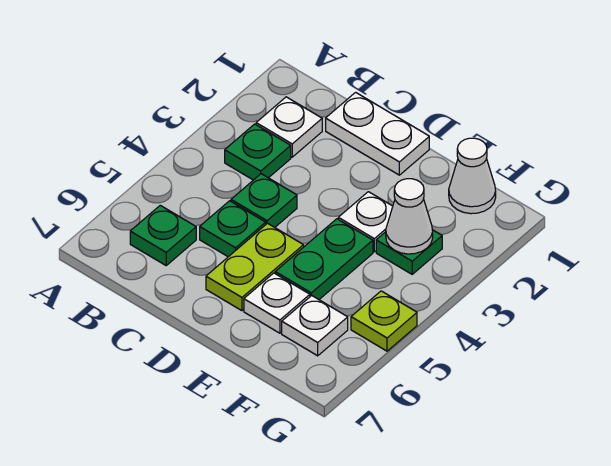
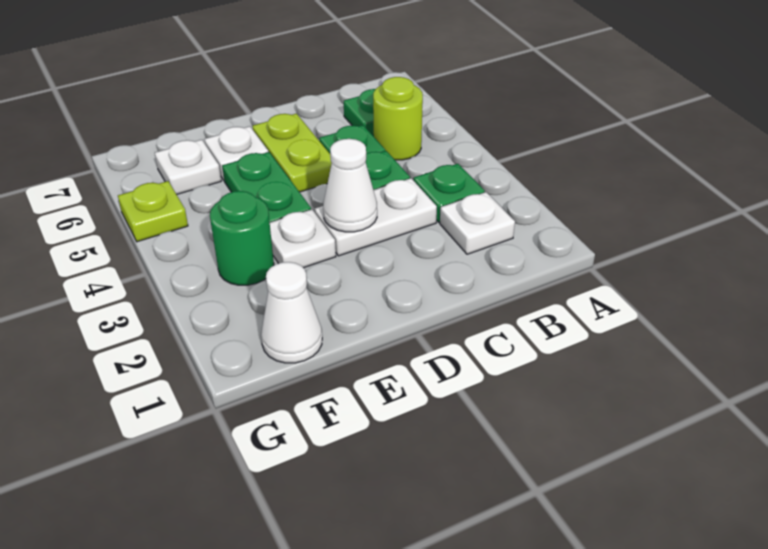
none -> lime 1x1 round brick [373,77,423,160]
white 1x2 plate [326,92,429,175] -> white 1x2 plate moved to [315,178,437,256]
green 1x1 plate [376,230,442,274] -> green 1x1 round brick [210,191,274,285]
white 1x1 cone [386,179,433,254] -> white 1x1 cone moved to [323,139,377,232]

